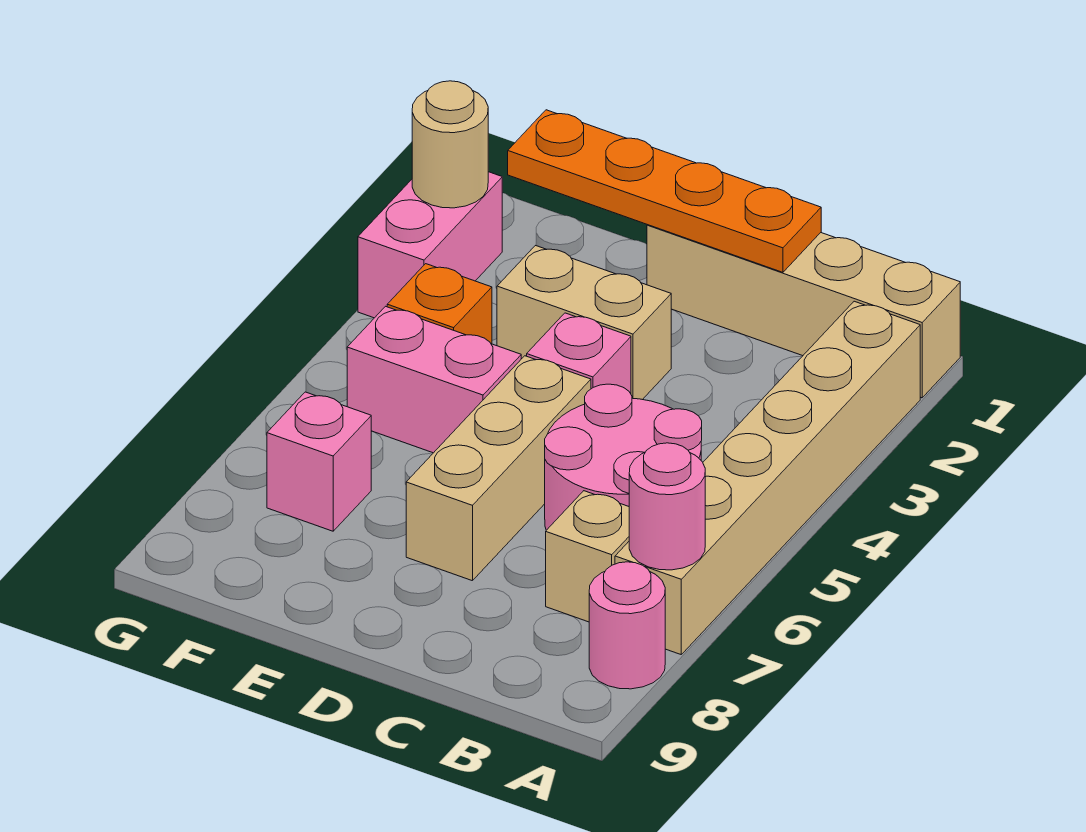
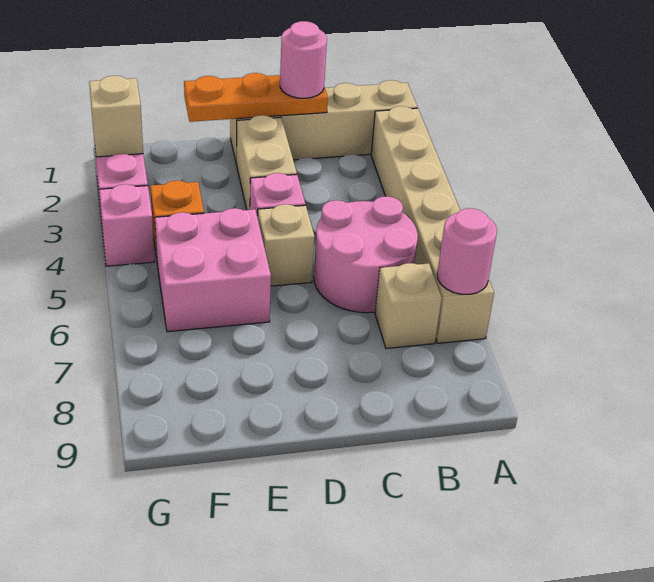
pink 1x1 round brick [589,562,665,689] -> pink 1x1 round brick moved to [280,21,327,98]
orange 1x4 plate [508,110,821,272] -> orange 1x3 plate [184,73,328,122]
tan 1x2 brick [497,246,672,400] -> tan 1x2 brick turned to [237,115,297,210]
tan 1x3 brick [406,356,591,581] -> tan 1x1 brick [258,204,315,286]
pink 1x2 brick [347,306,521,453] -> pink 2x2 brick [155,208,271,332]
pink 1x1 brick [267,392,371,531] -> pink 1x1 brick moved to [99,184,154,266]
tan 1x1 round brick [412,81,488,208] -> tan 1x1 brick [89,76,143,157]

